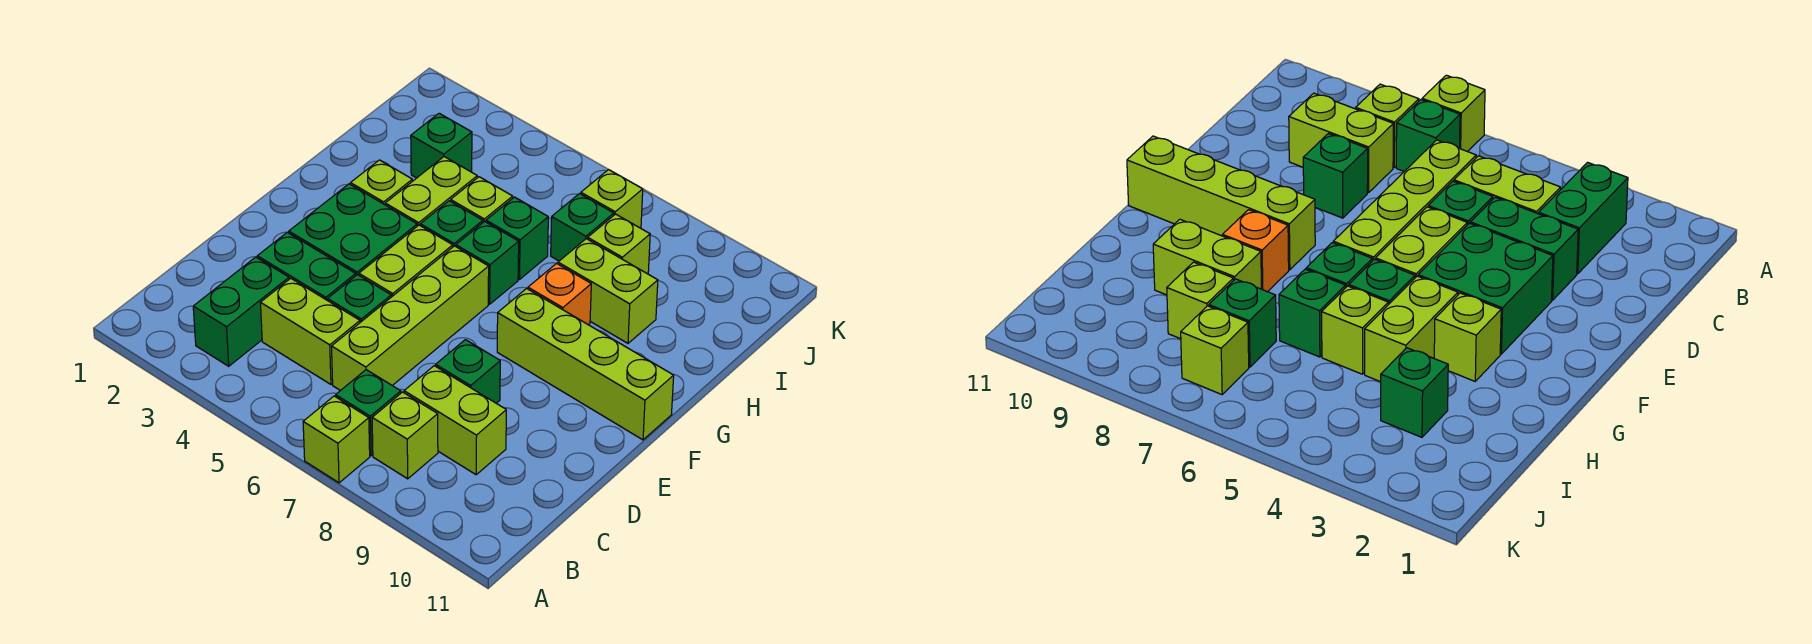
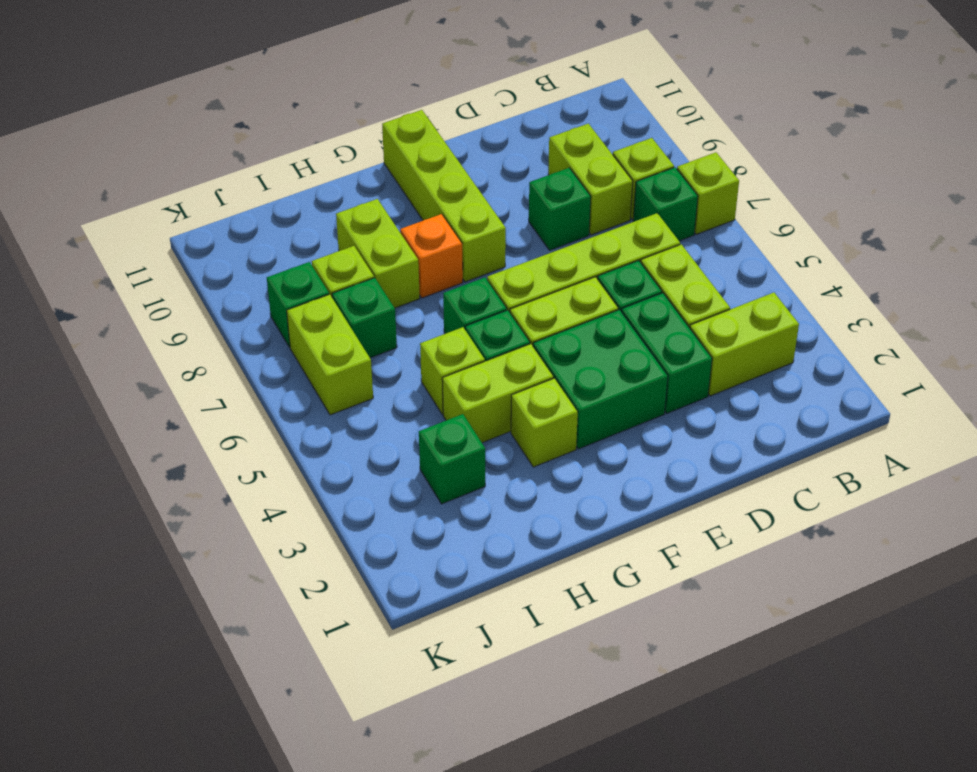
green 1x2 brick [193,257,289,366] -> lime 1x2 brick [690,293,799,396]
green 1x1 brick [486,197,548,279] -> green 1x1 brick moved to [267,262,329,347]
lime 1x1 brick [581,170,643,228] -> lime 1x2 brick [287,294,373,415]

